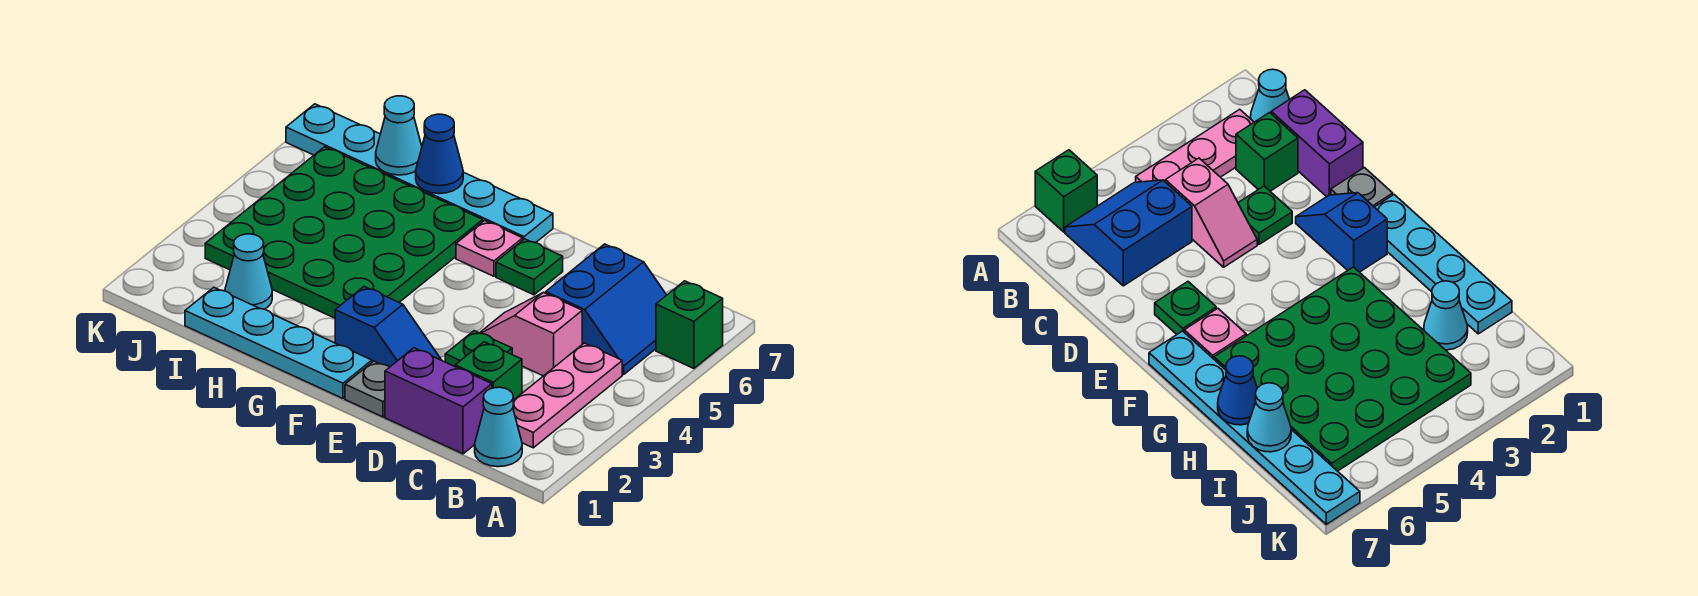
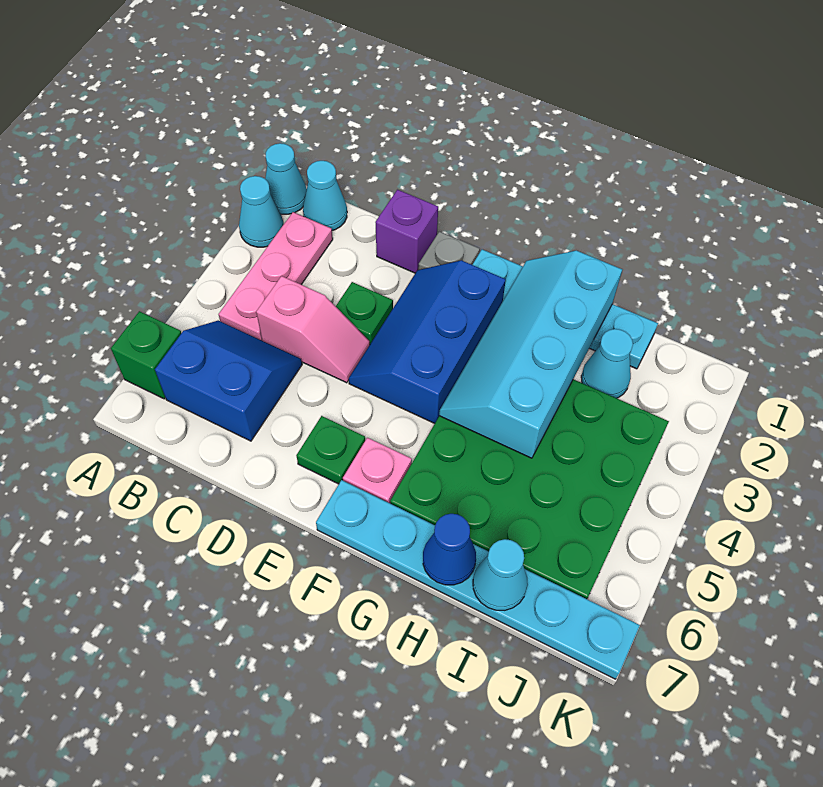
none -> cyan 1x1 cone [265,143,307,214]
none -> cyan 1x1 cone [239,176,284,247]
blue 2x2 slope [546,244,666,374] -> blue 2x2 slope turned to [155,321,302,441]
purple 1x2 brick [385,348,492,454] -> purple 1x1 brick [375,190,438,273]
green 1x1 brick [455,342,522,400] -> none
blue 1x2 slope [335,287,441,367] -> blue 2x3 slope [349,261,506,423]
none -> cyan 2x4 slope [439,251,622,458]

